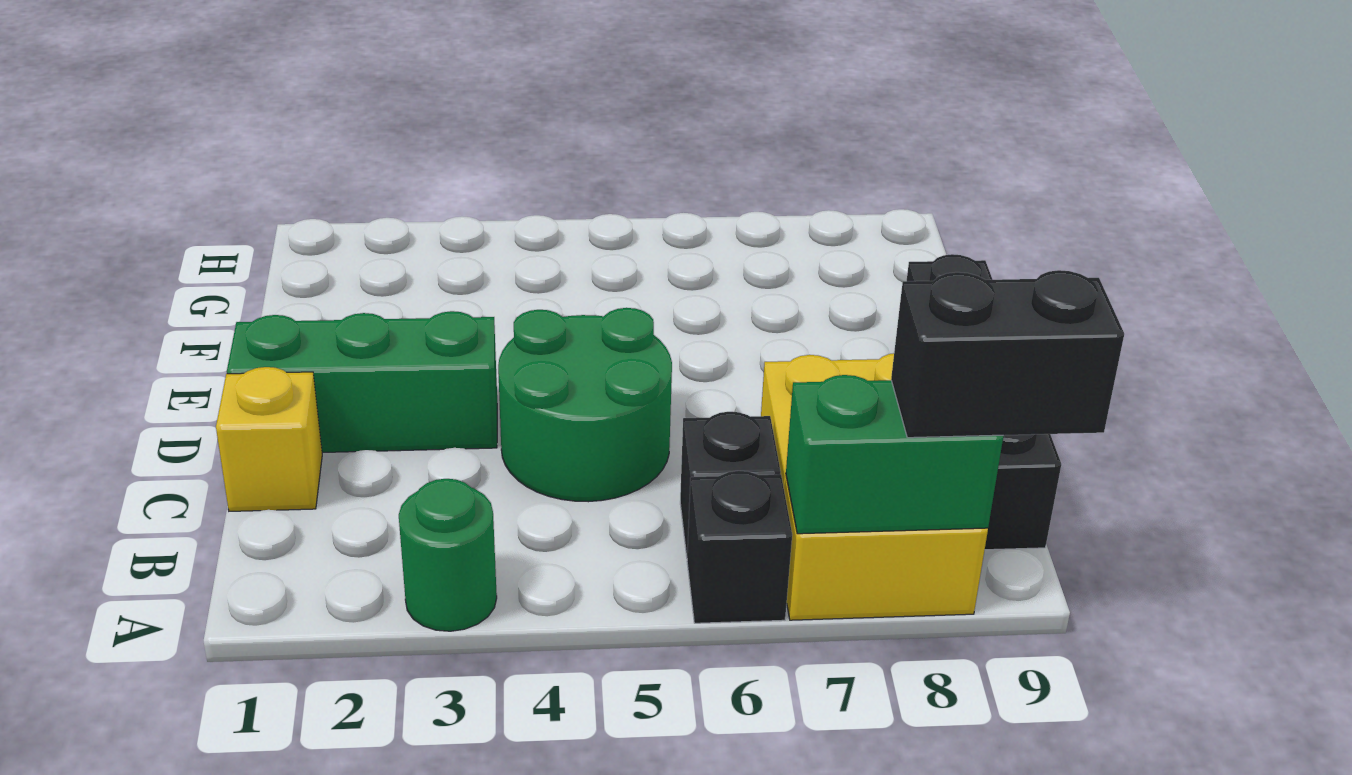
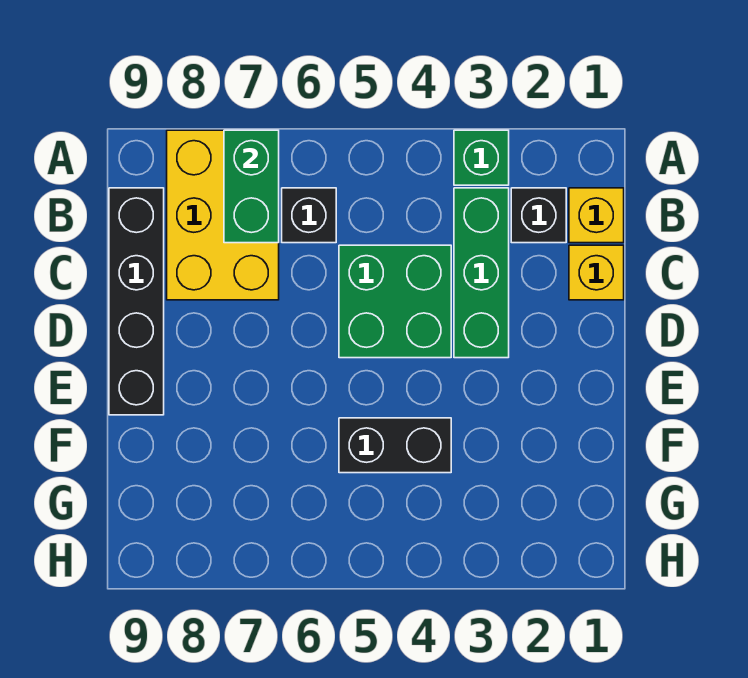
green 1x1 round brick [399,479,497,631] -> green 1x1 brick [454,130,509,185]
black 1x1 brick [687,471,792,623] -> black 1x1 brick moved to [511,188,566,243]
green 1x2 brick [786,375,1003,534] -> green 1x2 brick turned to [224,130,279,243]
black 1x2 brick [891,270,1124,438] -> black 1x2 brick moved to [339,418,451,473]
none -> yellow 1x1 brick [569,188,624,243]
green 2x2 round brick [498,308,672,502] -> green 2x2 brick [339,245,451,358]
green 1x3 brick [227,311,497,453] -> green 1x3 brick turned to [454,188,509,358]

